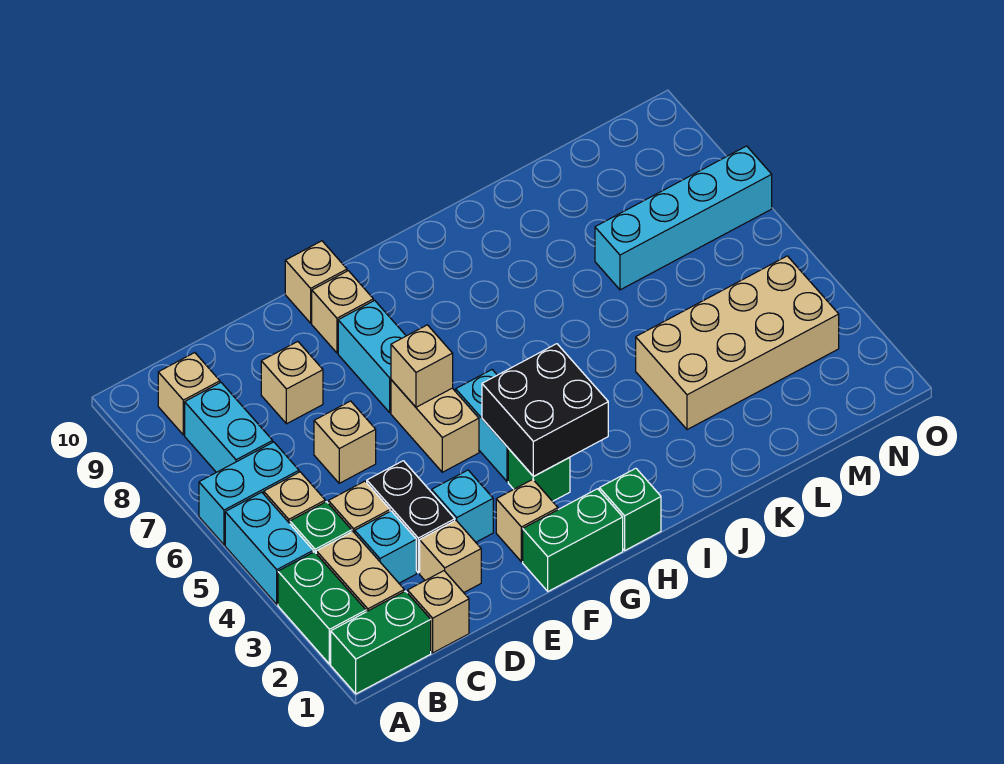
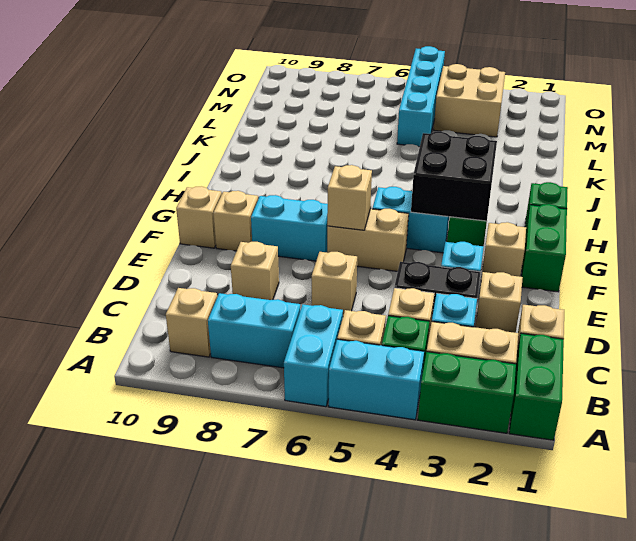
tan 2x4 brick [636,256,839,430] -> tan 2x2 brick [434,64,505,137]
cyan 1x4 brick [595,146,772,290] -> cyan 1x4 brick moved to [397,46,445,147]

